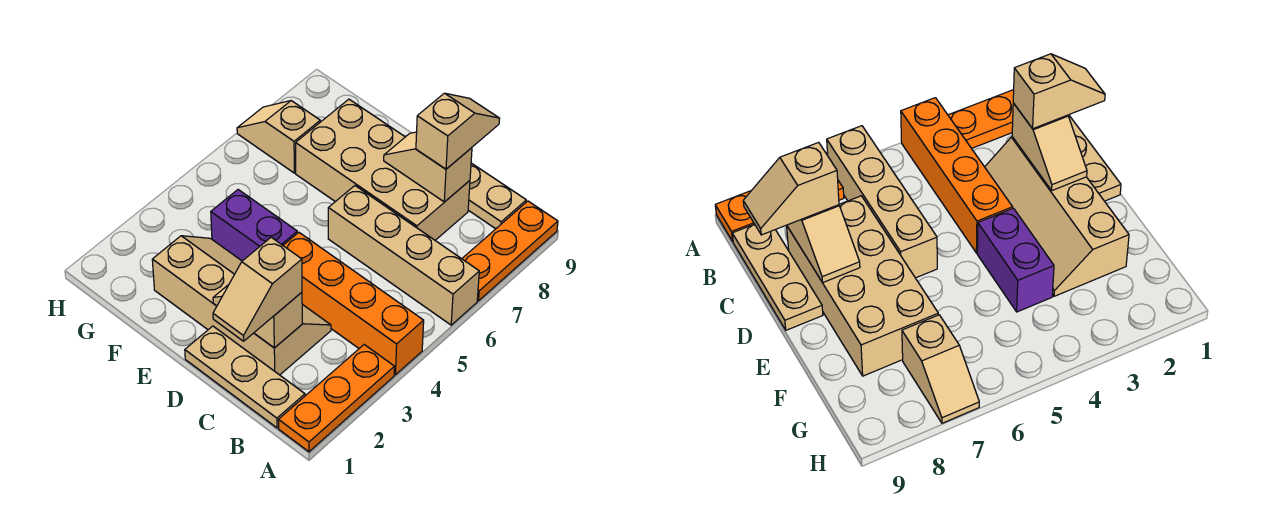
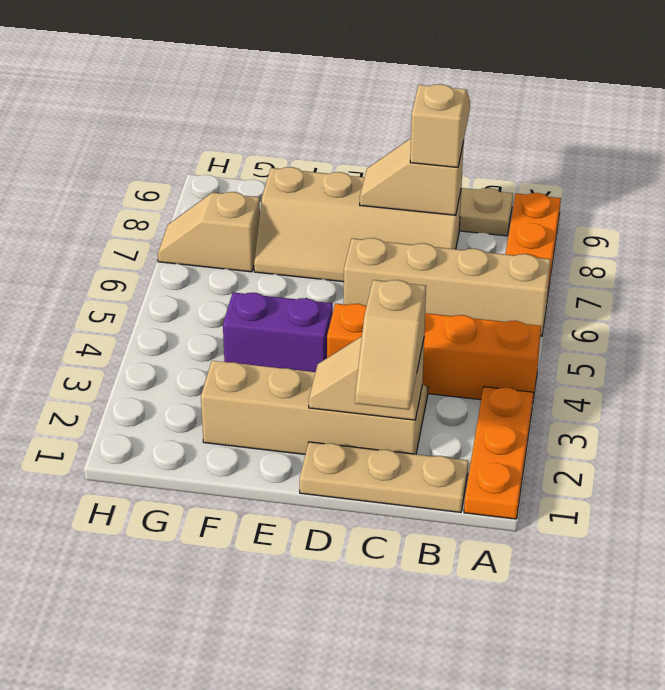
tan 2x4 brick [296,99,470,240] -> tan 2x4 slope [254,167,461,282]

